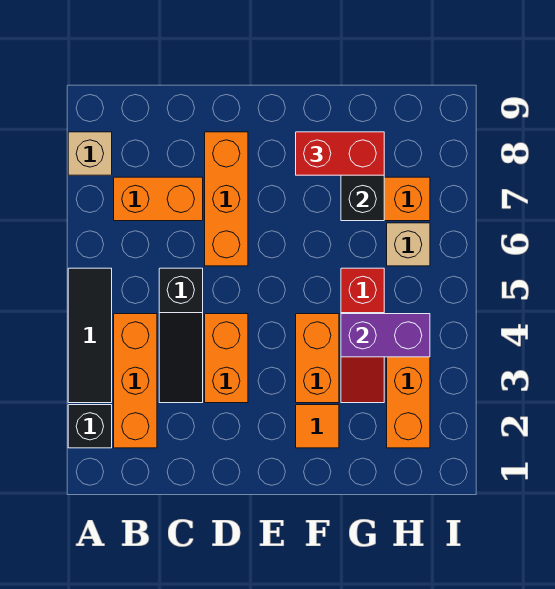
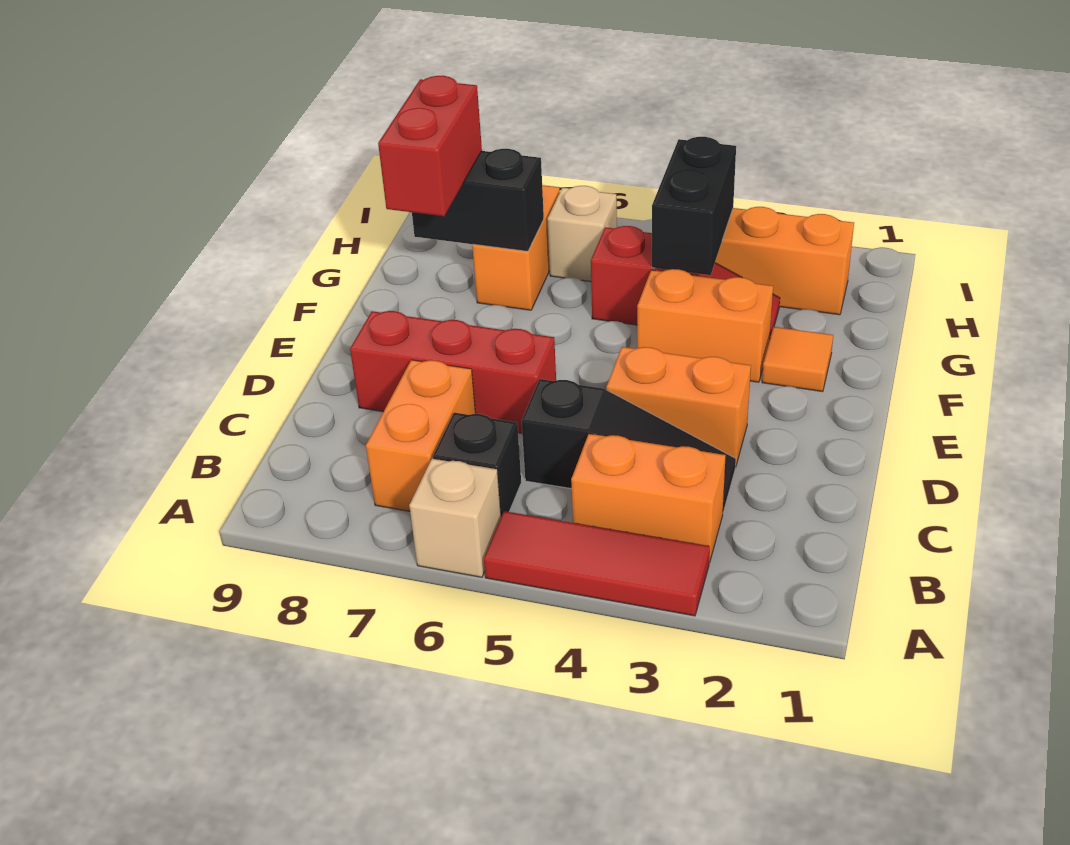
black 1x1 brick [68,405,112,448] -> black 1x1 brick moved to [433,413,521,516]
black 1x3 tile [68,268,112,403] -> red 1x3 tile [484,511,710,616]
tan 1x1 brick [68,132,112,175] -> tan 1x1 brick moved to [409,459,501,577]
orange 1x3 brick [114,314,157,448] -> orange 1x2 brick [571,434,726,563]
orange 1x3 brick [205,132,248,266] -> red 1x3 brick [350,311,556,433]
purple 1x2 brick [341,314,430,357] -> black 1x2 brick [652,137,736,275]

